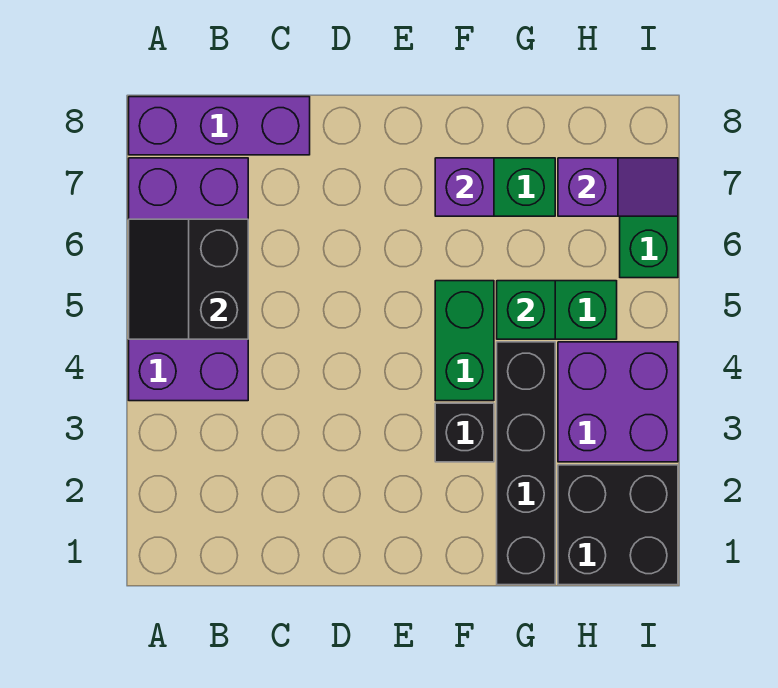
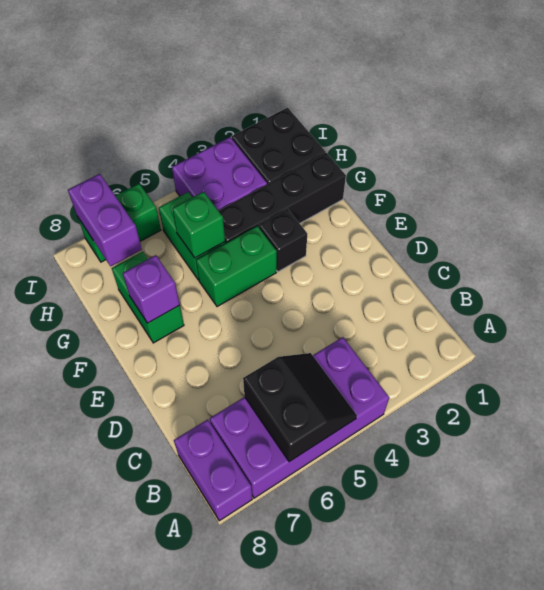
black 2x2 slope [129,219,248,339] -> black 2x2 slope turned to [243,353,357,462]
purple 1x3 brick [129,97,310,155] -> purple 1x2 brick [174,419,252,521]
purple 1x2 slope [558,158,678,216] -> purple 1x2 brick [68,174,142,266]

